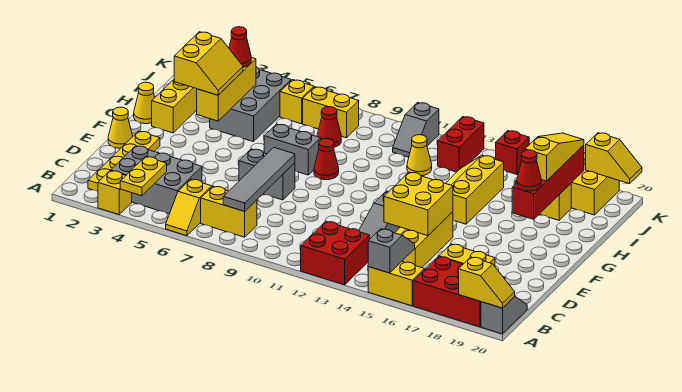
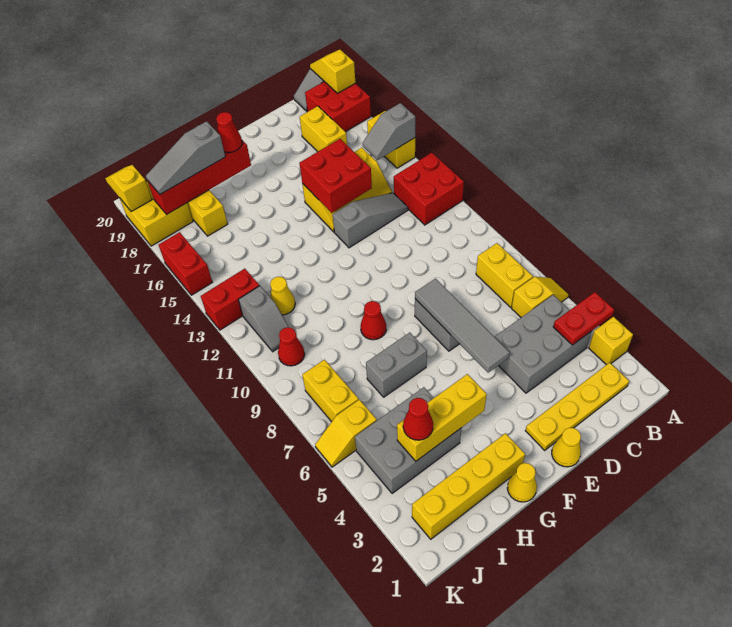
yellow 1x2 plate [120,157,167,196] -> red 1x2 plate [553,292,614,345]
red 2x3 brick [413,257,505,327] -> red 2x2 brick [305,82,371,132]
grey 2x3 brick [111,146,202,214] -> grey 2x3 brick turned to [495,295,592,393]
grey 1x4 tile [223,147,295,211] -> grey 1x4 tile turned to [415,279,510,373]
yellow 2x2 brick [384,172,453,236] -> red 2x2 brick [299,139,372,213]
yellow 2x2 slope [174,32,243,95] -> none
grey 1x2 brick [264,124,321,175] -> grey 1x2 brick turned to [366,332,427,397]
yellow 2x3 slope [445,155,504,224] -> none
yellow 1x3 slope [525,133,584,181] -> grey 1x3 slope [146,121,225,194]
red 1x1 cone [317,107,341,147] -> red 1x1 cone moved to [278,327,305,366]
grey 1x2 slope [393,102,439,157] -> grey 1x2 slope turned to [239,286,289,352]
red 1x1 brick [496,131,529,174] -> red 1x2 brick [159,232,212,295]

